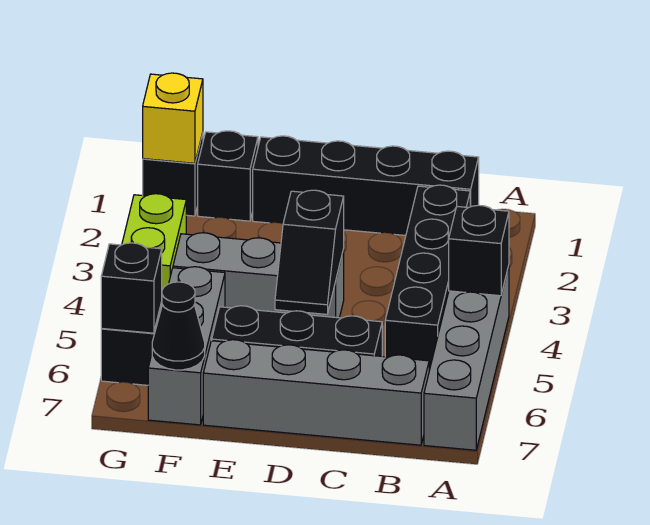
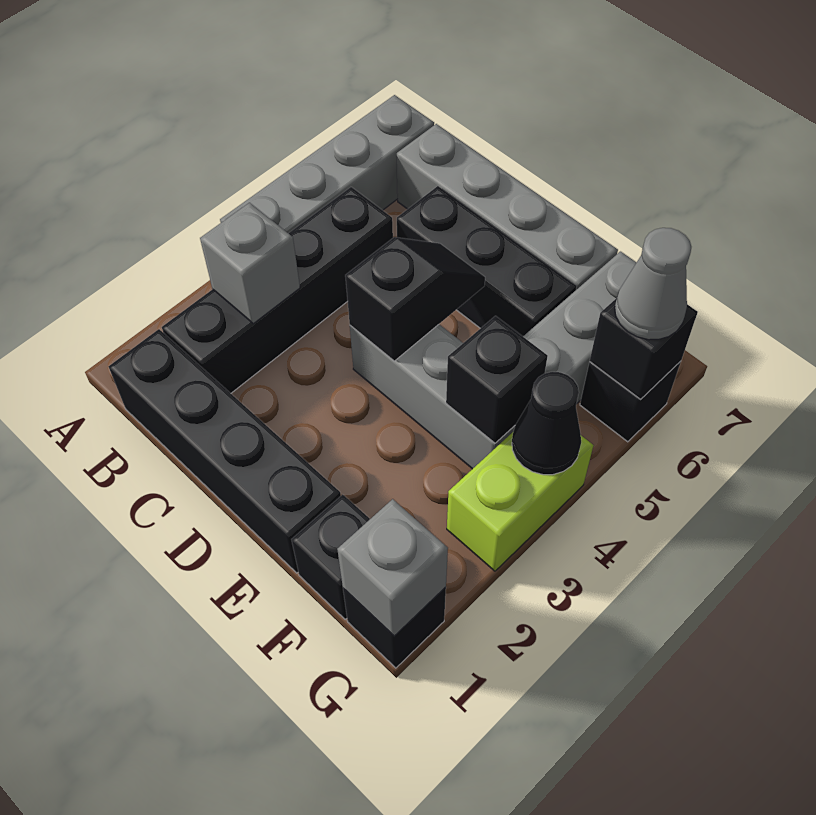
black 1x1 brick [449,205,509,296] -> black 1x1 brick moved to [446,316,548,443]
none -> grey 1x1 brick [200,203,300,323]
black 1x1 cone [152,282,205,370] -> black 1x1 cone moved to [512,372,581,475]
yellow 1x1 brick [143,73,203,163] -> grey 1x1 brick [337,499,448,636]
none -> grey 1x1 cone [615,228,691,340]

